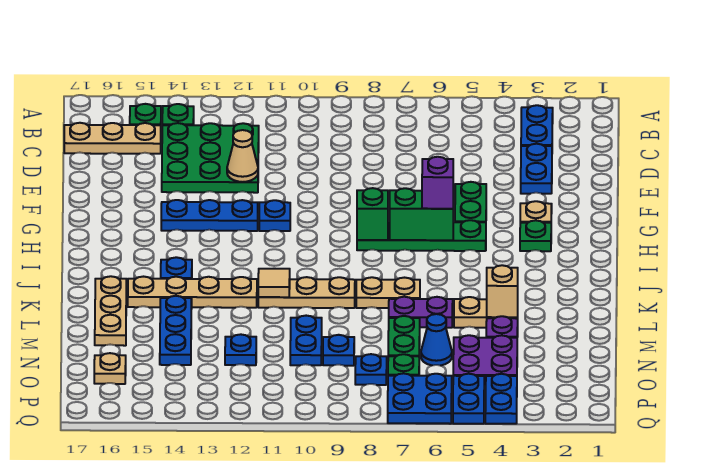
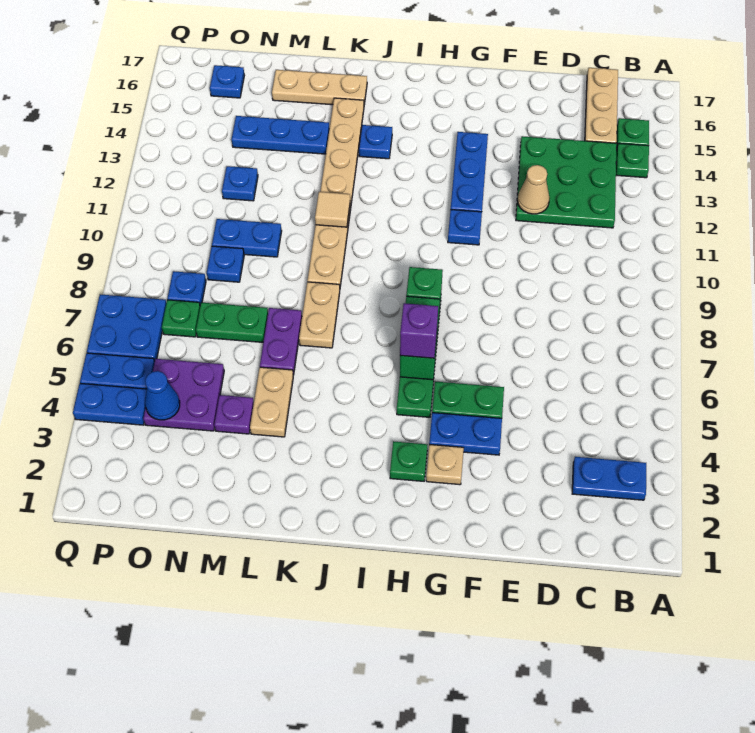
blue 1x2 plate [521,144,552,194] -> blue 1x2 plate moved to [429,413,502,455]
tan 1x1 brick [487,265,518,317] -> none
blue 1x1 cone [421,314,452,366] -> blue 1x1 cone moved to [145,371,180,420]
tan 1x1 plate [94,353,126,384] -> blue 1x1 plate [210,65,244,98]

